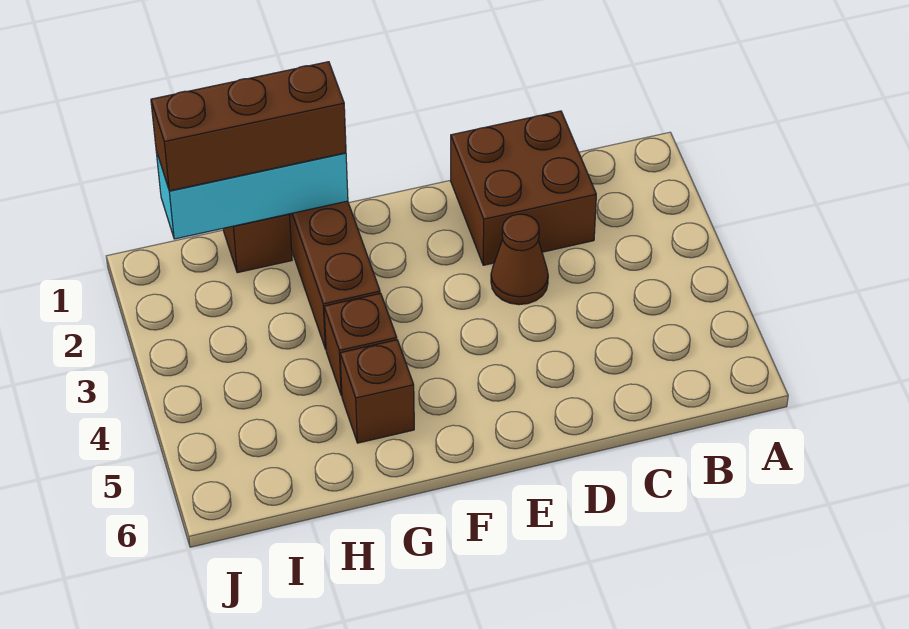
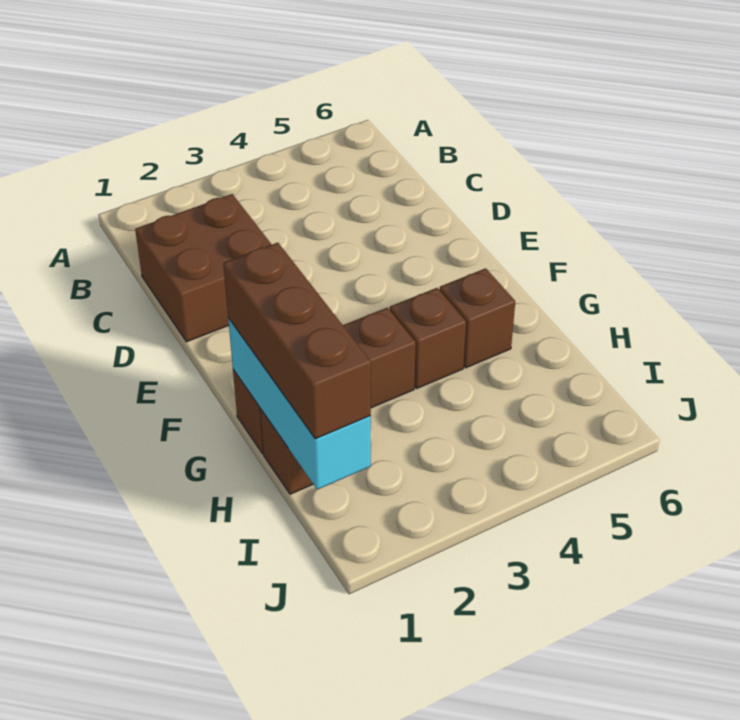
brown 1x1 cone [491,214,548,305] -> none

